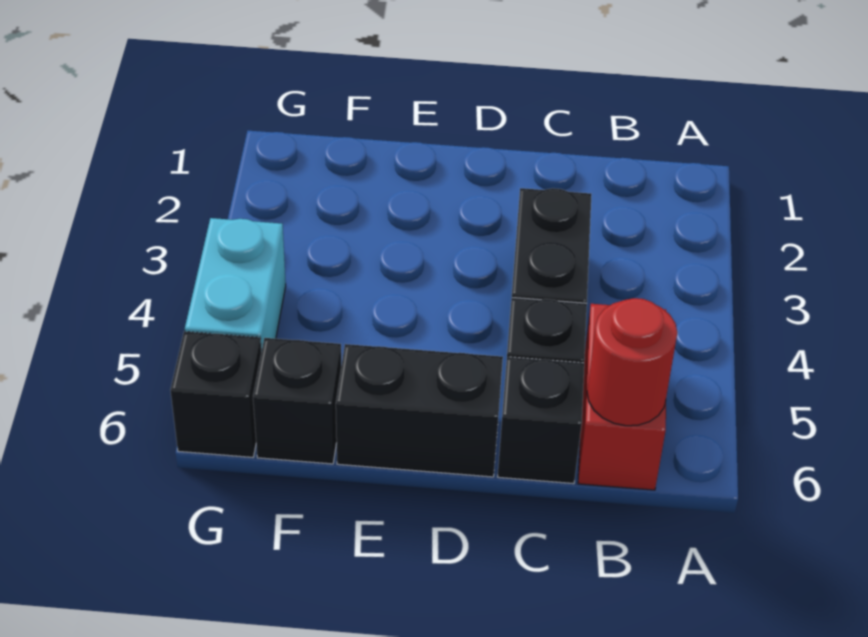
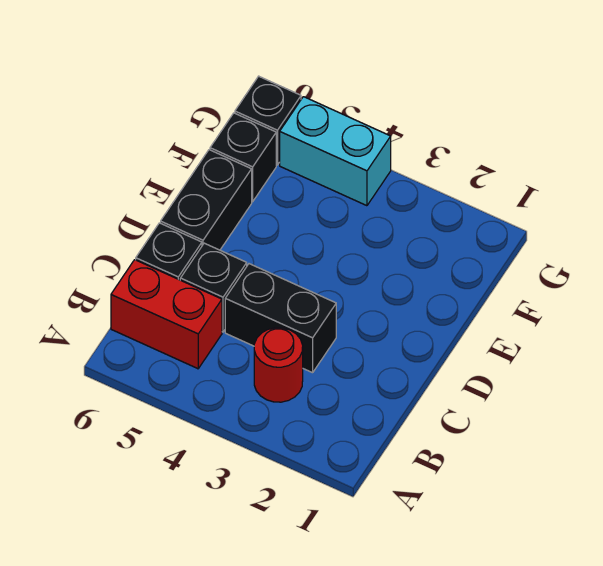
red 1x1 round brick [587,298,677,426] -> red 1x1 round brick moved to [254,328,303,402]

